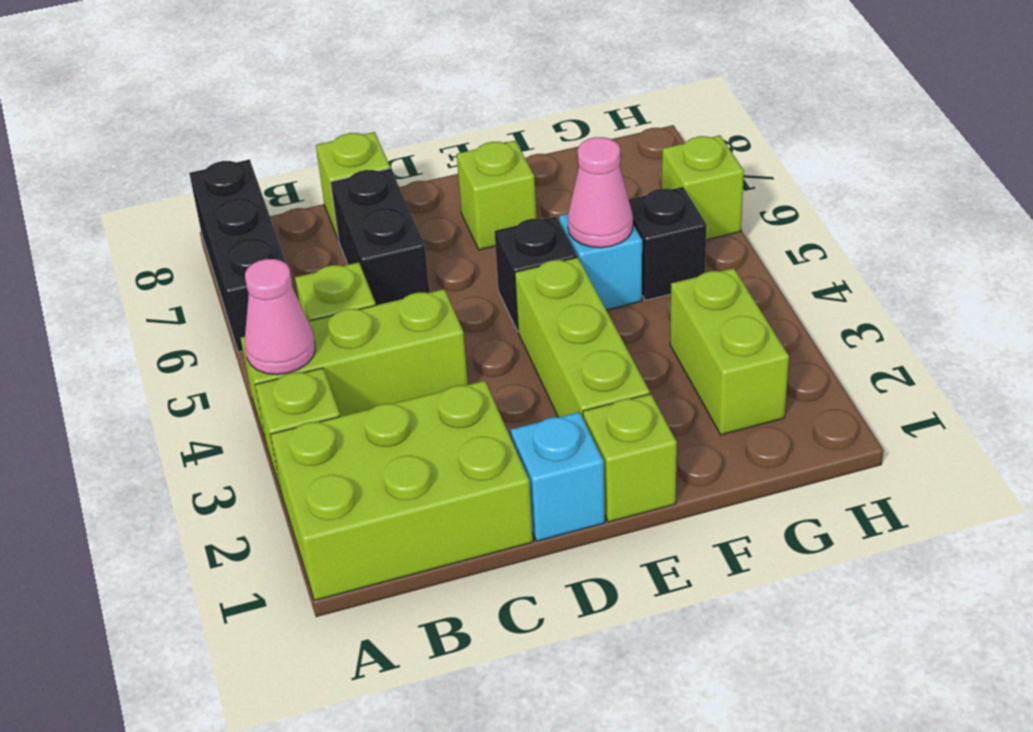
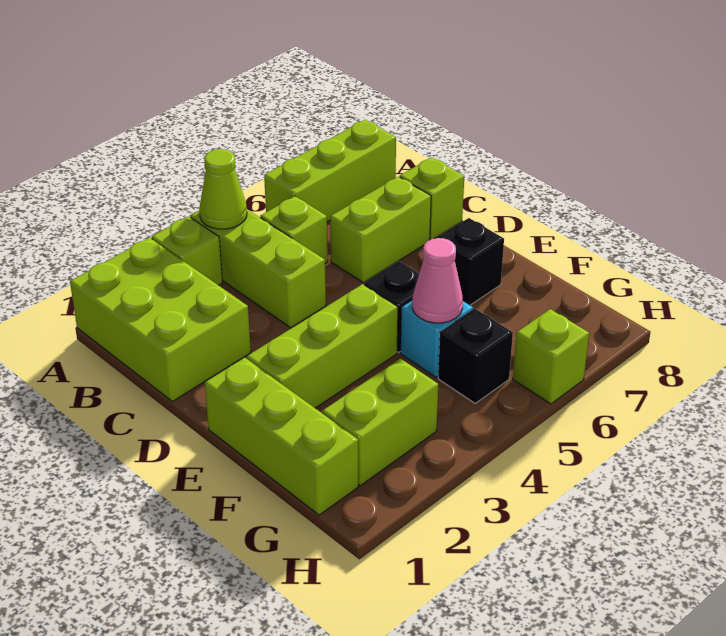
pink 1x1 cone [245,259,315,375] -> lime 1x1 cone [199,149,247,229]
black 1x3 brick [189,160,293,352] -> lime 1x3 brick [264,120,396,222]
black 1x2 brick [331,168,430,305] -> lime 1x2 brick [330,177,431,283]
cyan 1x1 brick [511,412,605,541] -> none
lime 1x1 brick [583,394,677,522] -> lime 1x3 brick [205,357,358,515]
lime 1x1 brick [457,141,536,250] -> black 1x1 brick [437,218,504,305]

